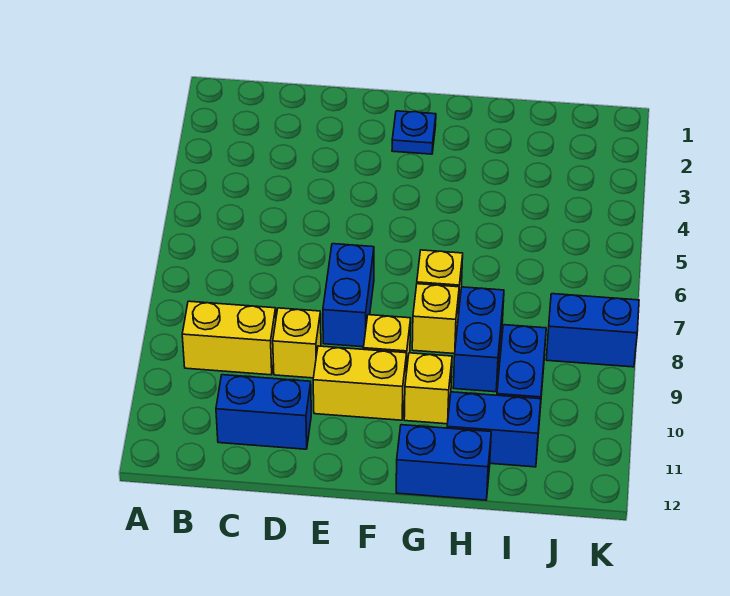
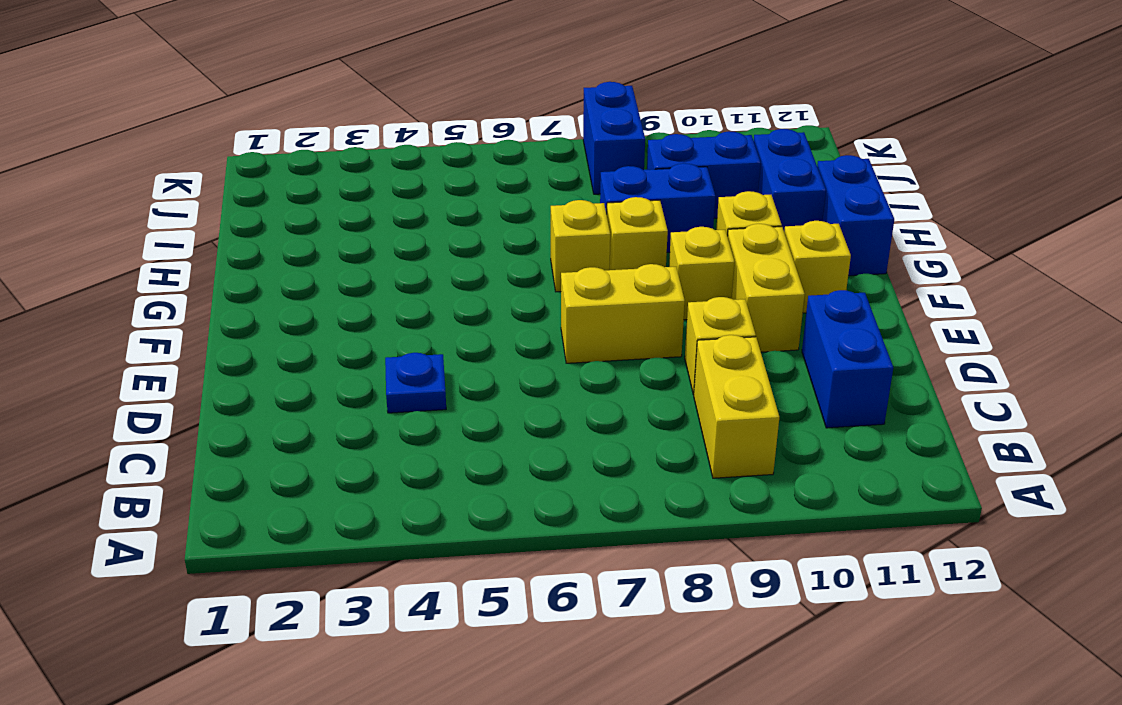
blue 1x2 brick [323,244,374,347] -> yellow 1x2 brick [561,264,685,363]
blue 1x1 plate [392,111,436,154] -> blue 1x1 plate moved to [385,353,446,413]
none -> yellow 1x1 brick [784,221,851,313]

